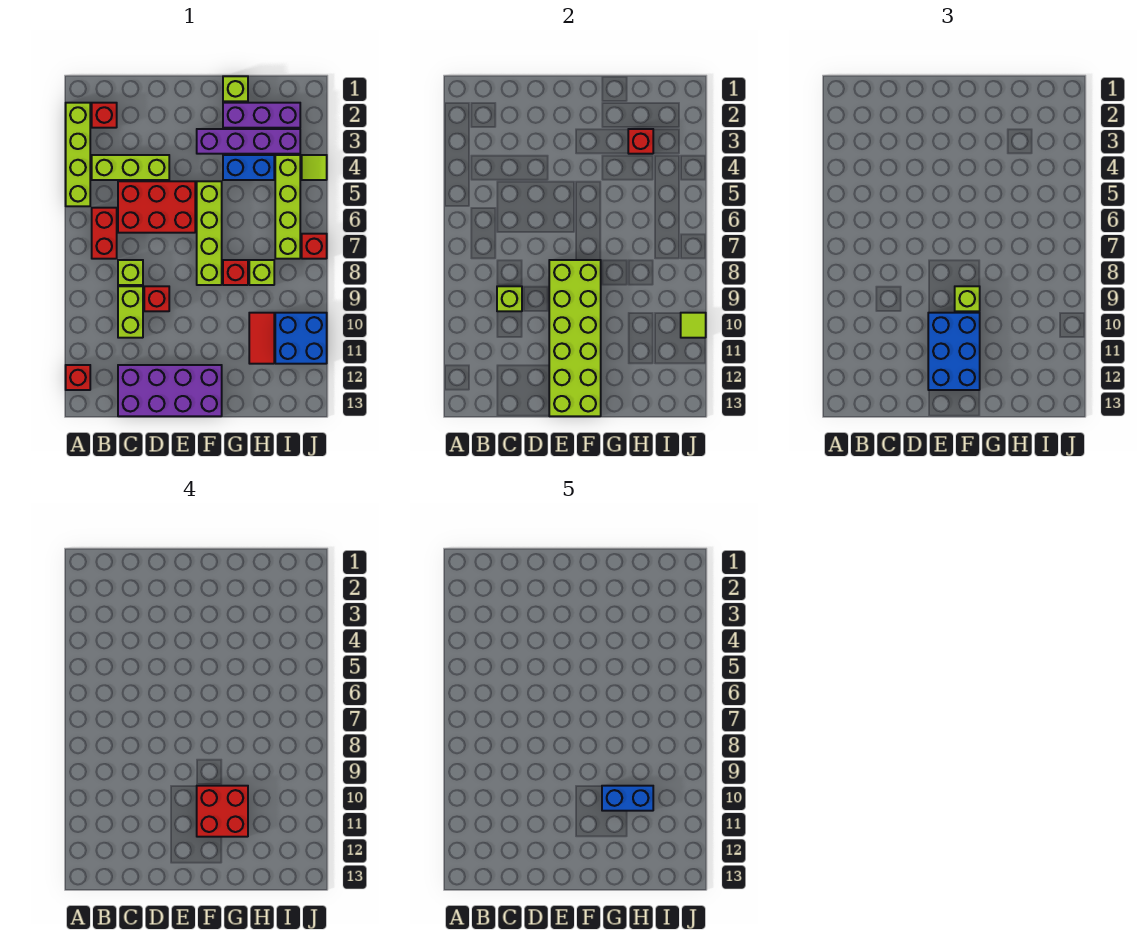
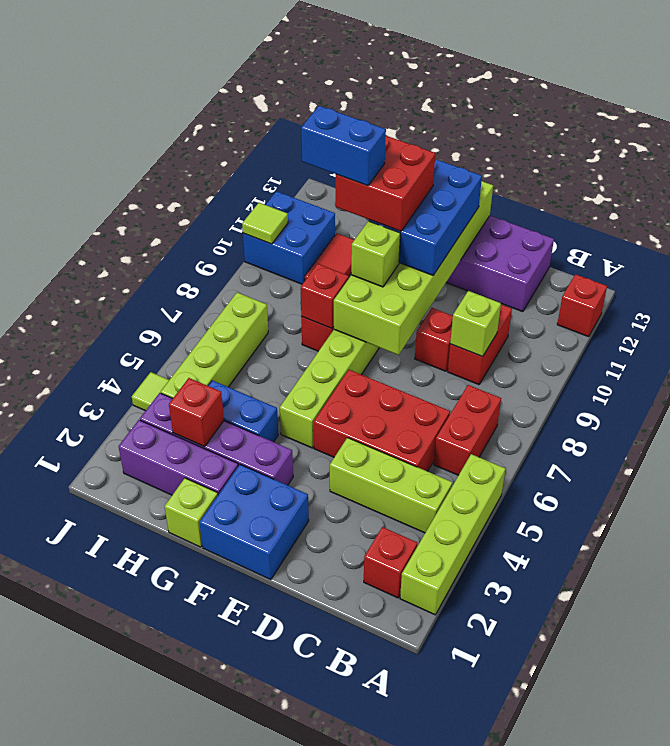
lime 1x1 brick [118,260,143,285] -> none
lime 1x2 brick [118,286,143,338] -> red 1x2 brick [448,304,512,385]
none -> blue 2x2 brick [199,465,309,580]
lime 1x1 brick [249,260,274,285] -> none
red 1x1 brick [302,234,327,259] -> red 1x1 brick moved to [301,264,349,328]

